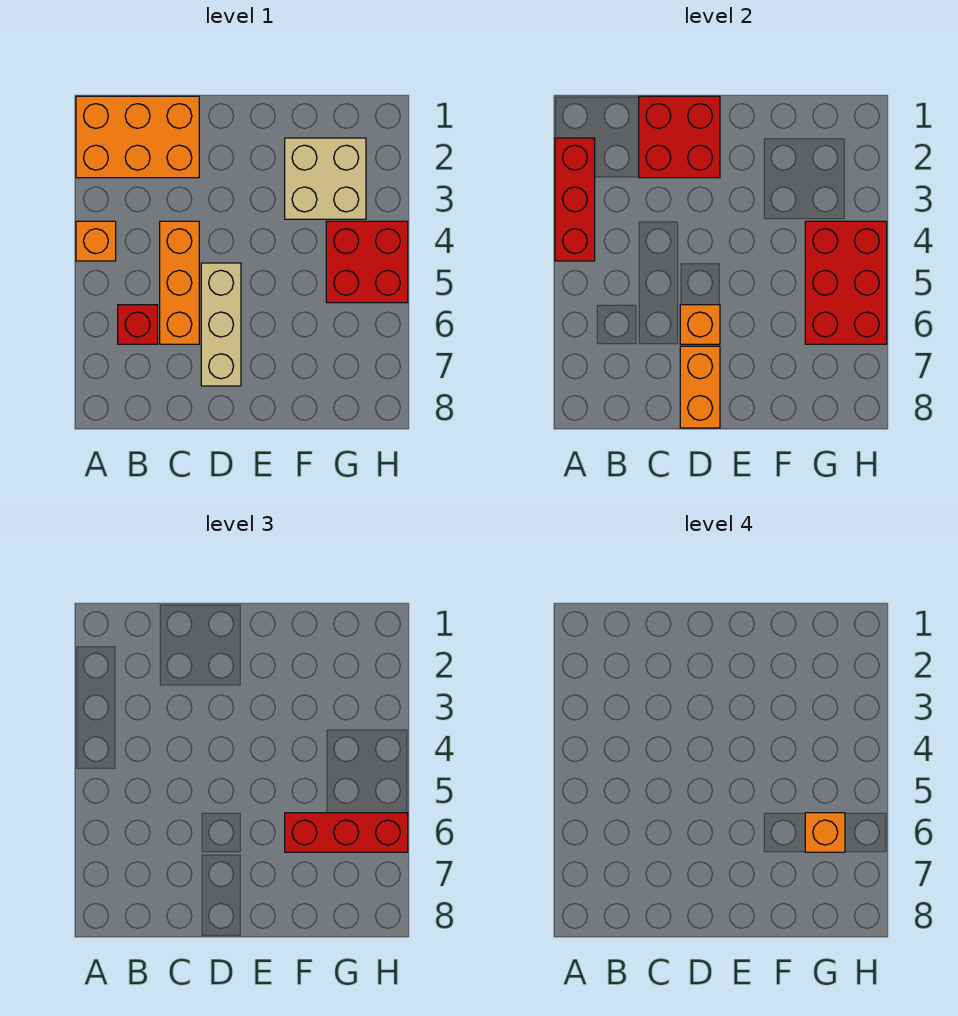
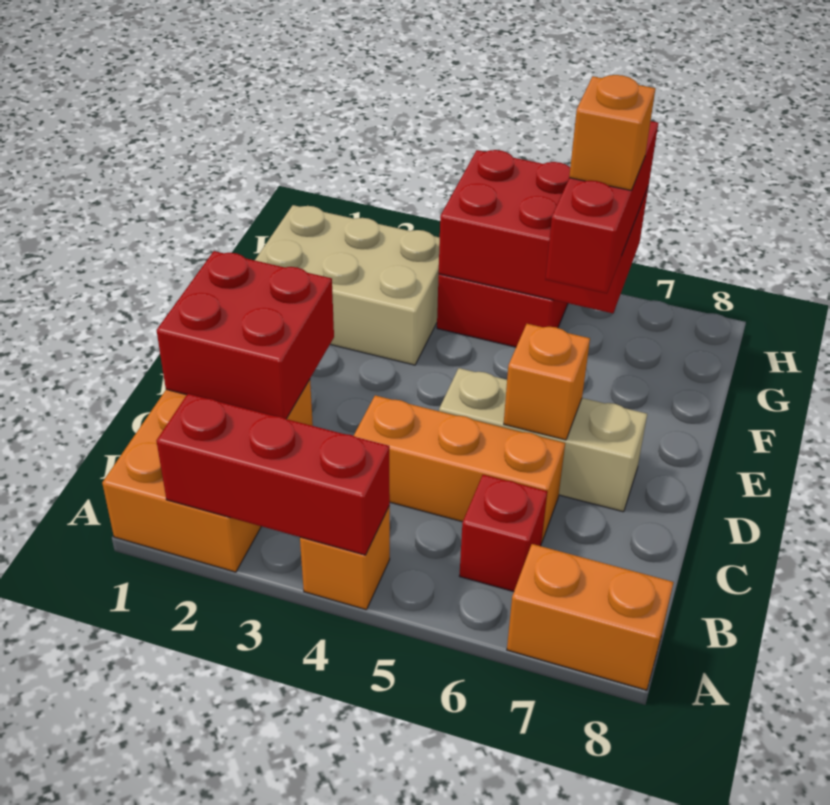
orange 1x2 brick [680,346,720,428] -> orange 1x2 brick moved to [507,544,674,690]
tan 2x2 brick [285,138,366,219] -> tan 2x3 brick [255,205,440,365]

